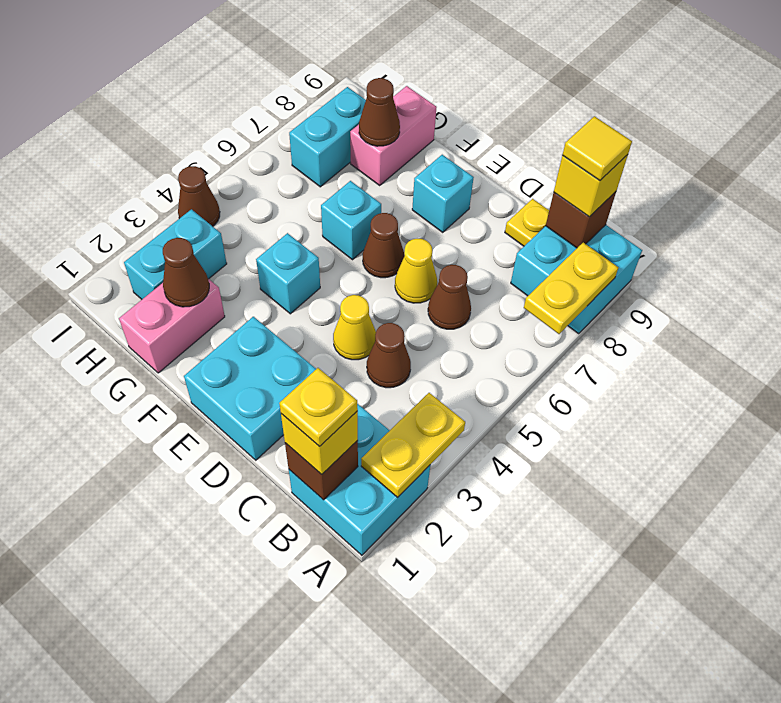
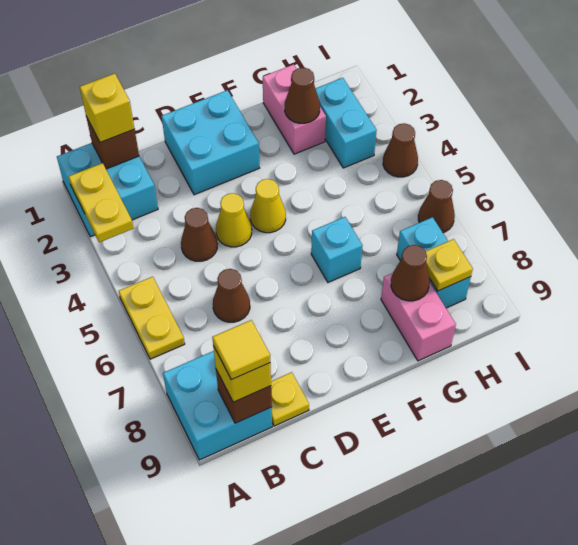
yellow 1x2 plate [524,243,619,334] -> yellow 1x2 plate moved to [119,277,185,359]
yellow 1x1 plate [279,368,358,447] -> yellow 1x1 plate moved to [426,239,473,291]
yellow 1x1 cone [395,239,437,303] -> yellow 1x1 cone moved to [250,179,286,233]
brown 1x1 cone [363,213,404,278] -> brown 1x1 cone moved to [418,180,455,233]
cyan 1x1 brick [412,155,474,232] -> none
cyan 1x1 brick [256,233,320,314] -> none

